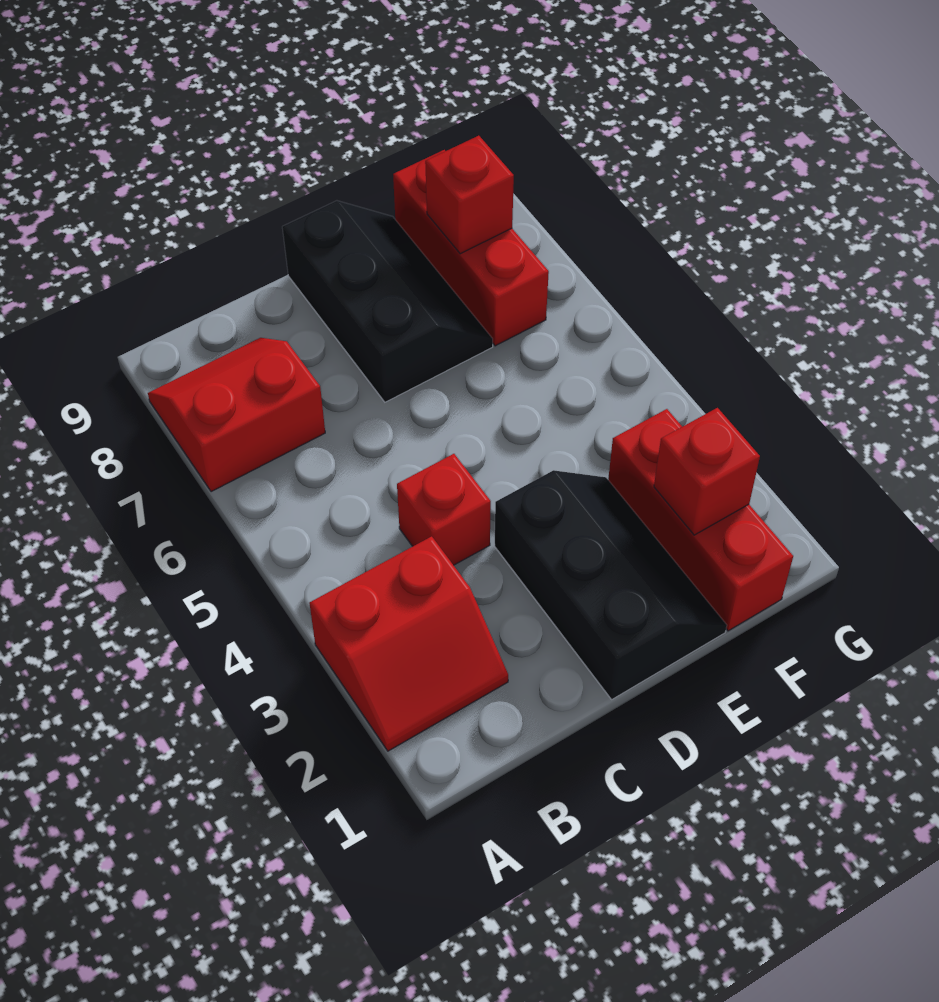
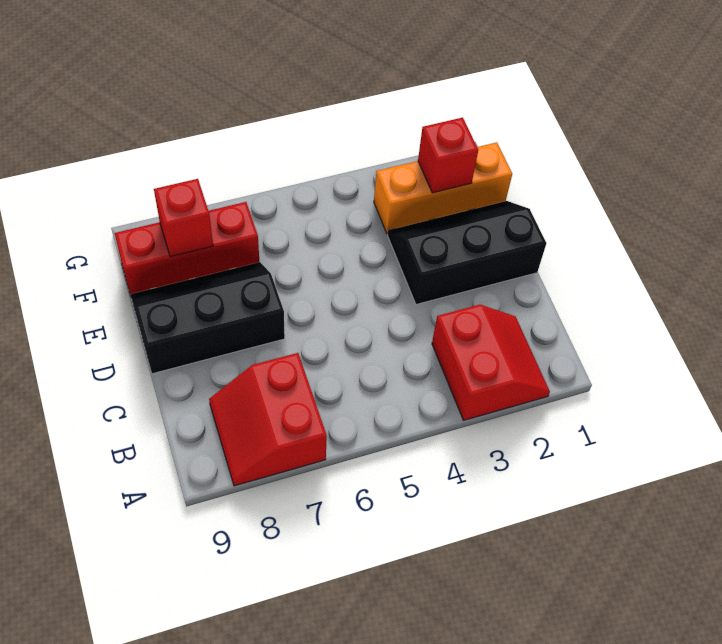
red 1x1 brick [397,454,491,565] -> none
red 1x3 brick [608,409,793,631] -> orange 1x3 brick [374,142,512,234]

